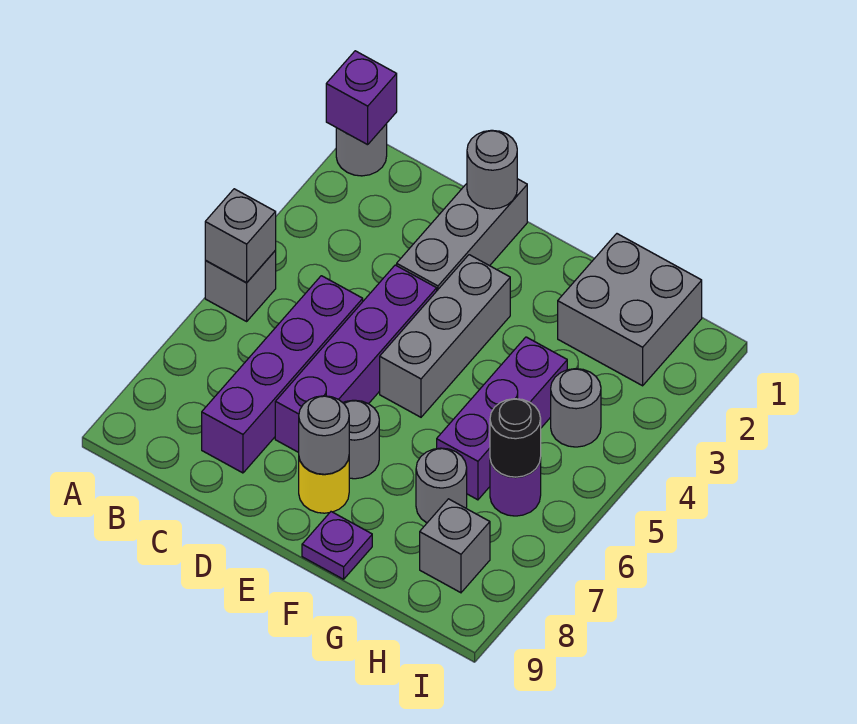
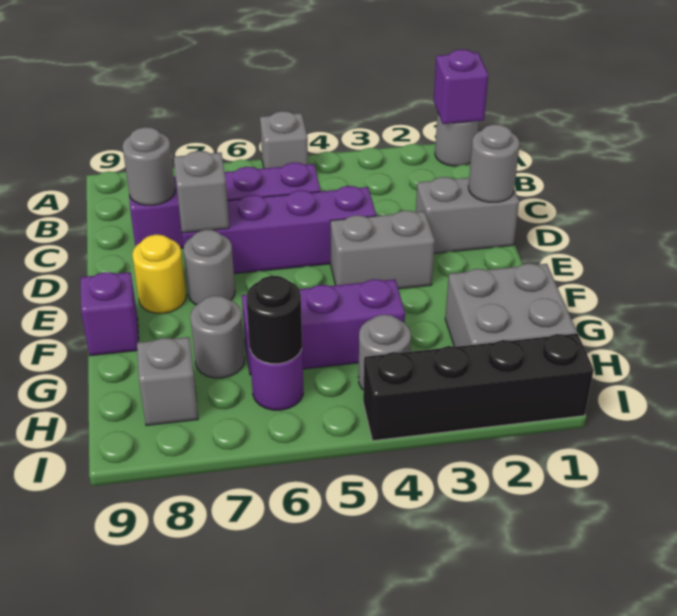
grey 1x1 brick [205,189,276,283] -> grey 1x1 brick moved to [174,151,229,233]
grey 1x3 brick [397,179,527,290] -> grey 1x2 brick [416,177,519,253]
grey 1x3 brick [380,255,510,417] -> grey 1x2 brick [331,210,435,289]
grey 1x1 round brick [299,396,349,474] -> grey 1x1 round brick moved to [122,127,175,205]
purple 1x1 plate [302,512,372,579] -> purple 1x1 brick [81,272,139,356]
none -> black 1x4 brick [363,333,594,441]

